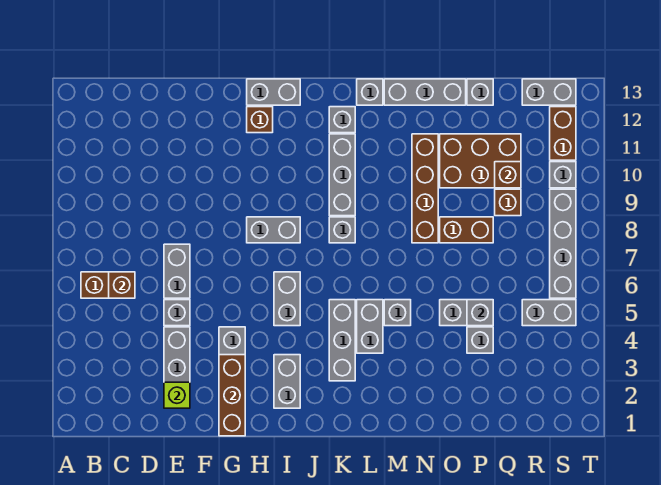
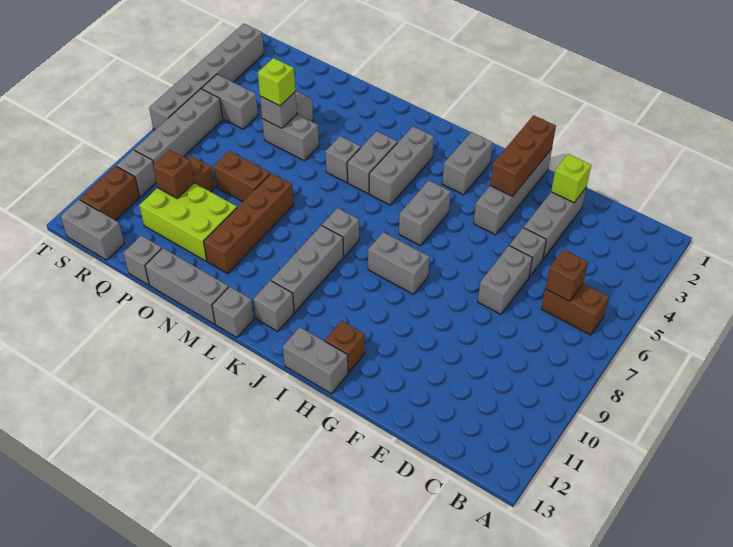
brown 2x3 brick [440,134,521,188] -> lime 2x3 brick [139,183,237,261]
none -> lime 1x1 brick [258,58,295,106]
none -> grey 1x6 brick [149,24,264,130]

